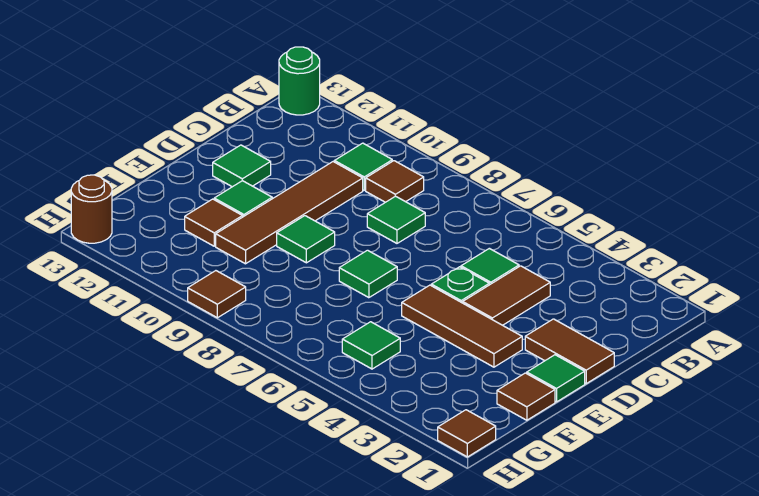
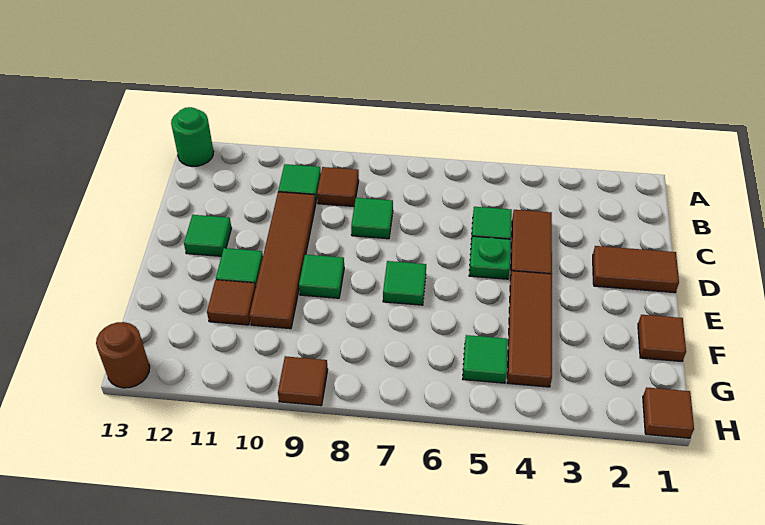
green 1x1 tile [527,355,585,402] -> none
brown 1x3 tile [402,285,522,367] -> brown 1x3 tile turned to [507,271,552,387]

